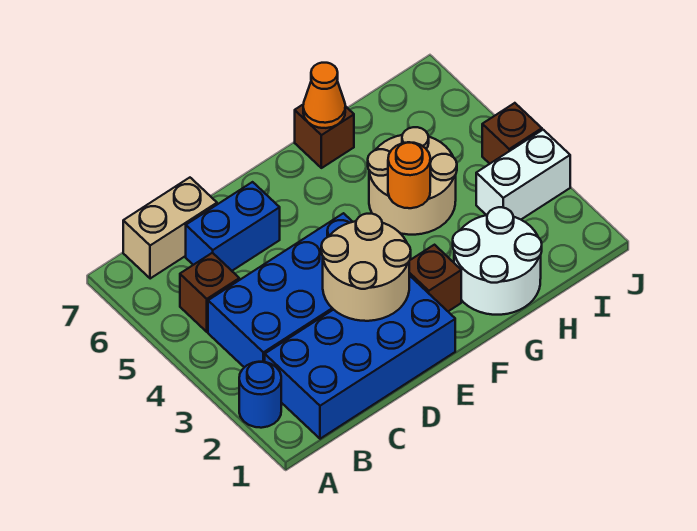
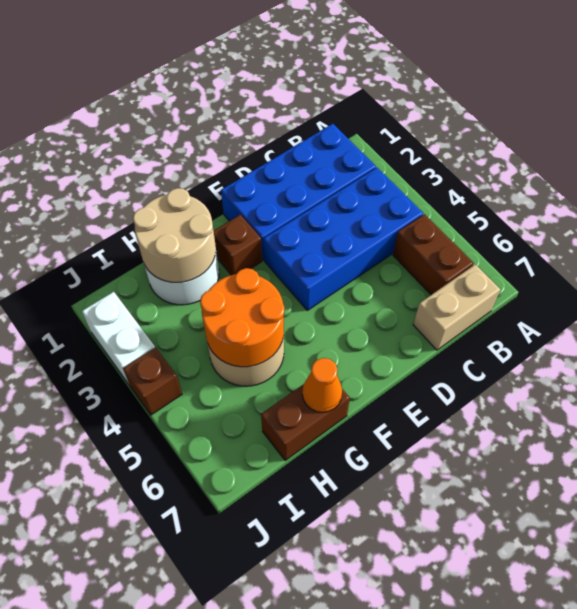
blue 1x1 round brick [239,362,281,428] -> none
brown 1x1 brick [180,253,239,332] -> brown 1x2 brick [393,214,474,295]
blue 1x2 brick [186,182,280,271] -> none
tan 2x2 round brick [321,214,411,321] -> tan 2x2 round brick moved to [133,188,216,282]
orange 1x1 round brick [388,142,430,208] -> orange 2x2 round brick [200,268,284,367]
brown 1x1 brick [295,104,354,168] -> brown 1x2 brick [261,384,350,460]
white 1x2 brick [476,130,570,219] -> white 1x2 brick turned to [82,292,155,386]

